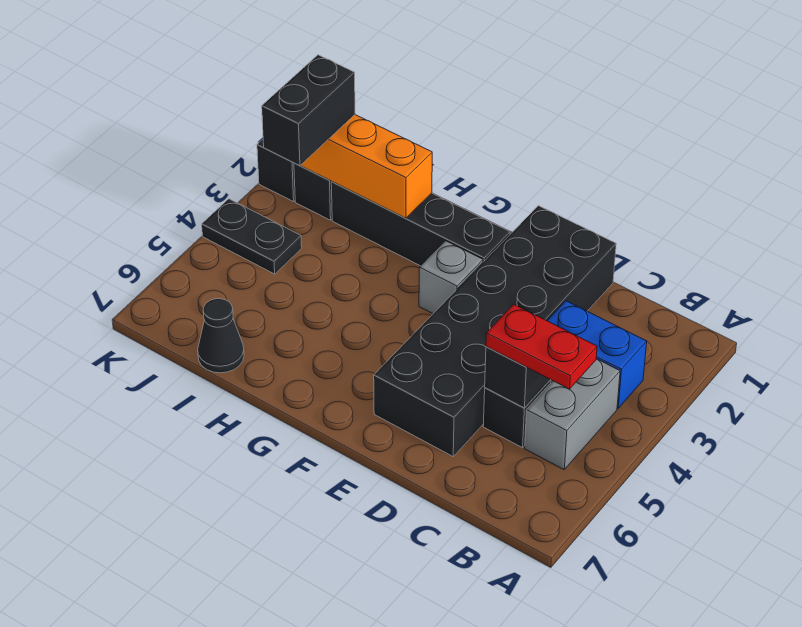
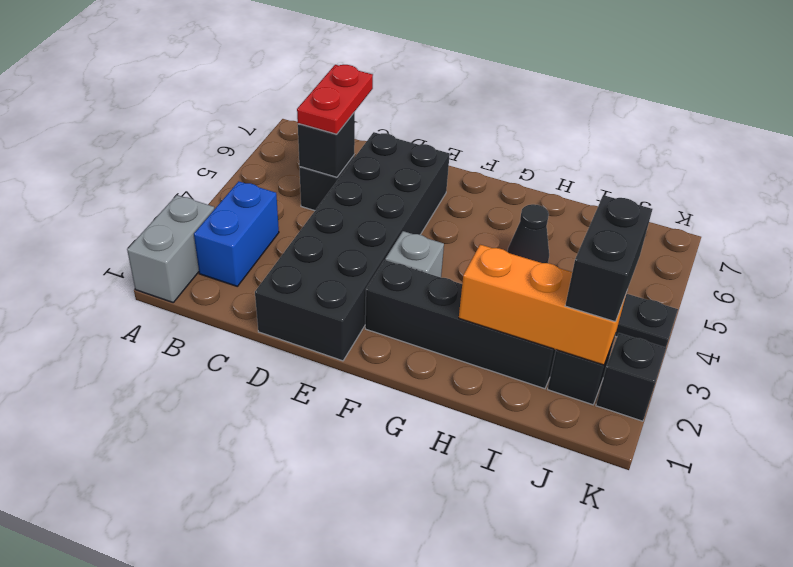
blue 1x2 brick [547,301,647,408] -> blue 1x2 brick turned to [194,181,279,286]
grey 1x2 brick [525,359,620,469] -> grey 1x2 brick moved to [127,195,215,302]
red 1x2 plate [486,304,597,389] -> red 1x2 plate turned to [297,65,373,134]
black 1x1 cone [198,299,244,373] -> black 1x1 cone moved to [507,204,549,263]

